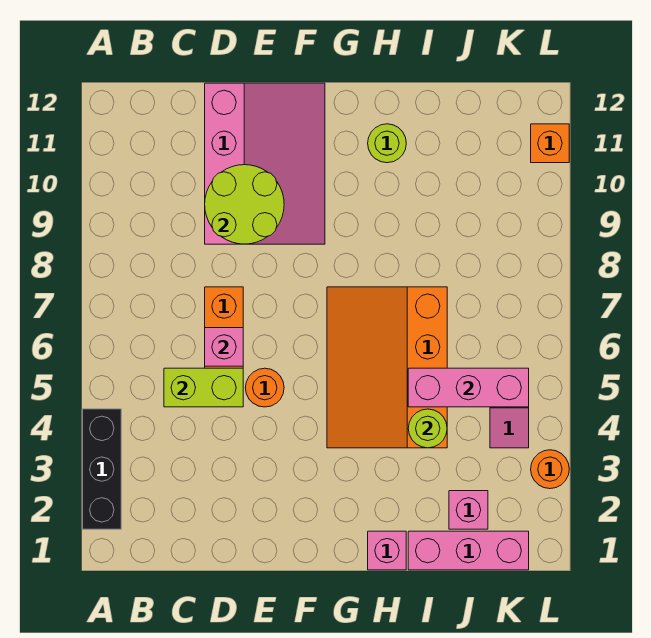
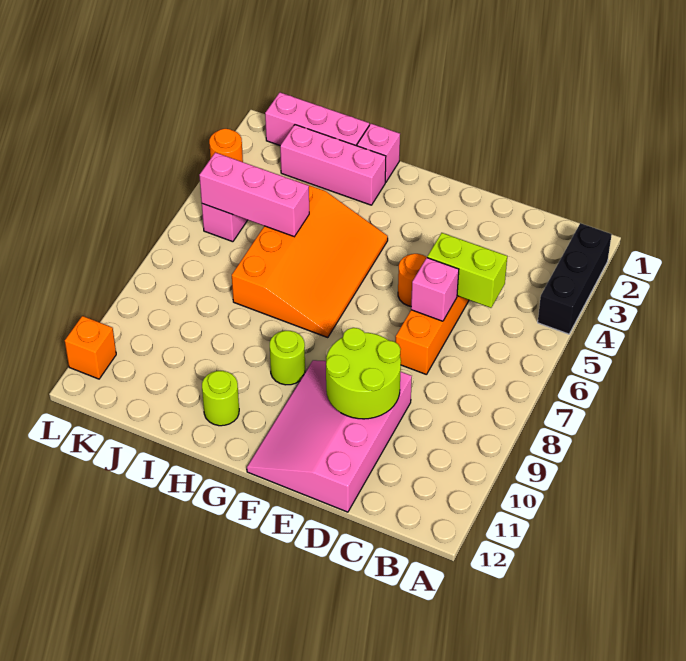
lime 1x1 round brick [408,409,447,448] -> lime 1x1 round brick moved to [270,331,305,385]
pink 1x1 brick [449,491,488,529] -> pink 1x3 brick [280,125,386,205]

